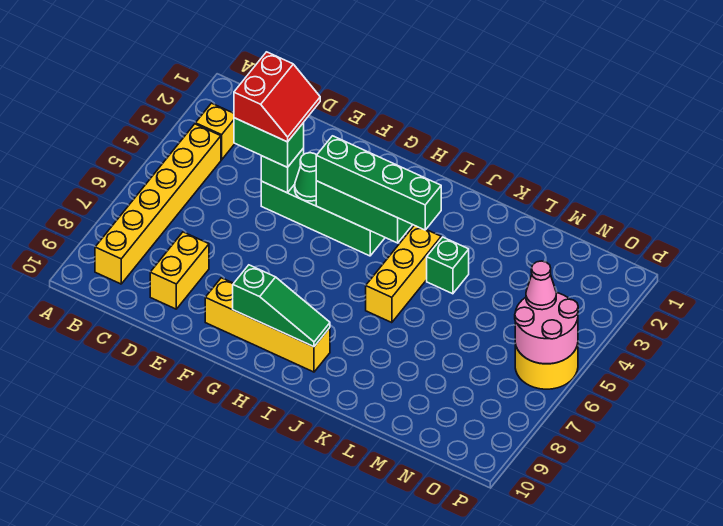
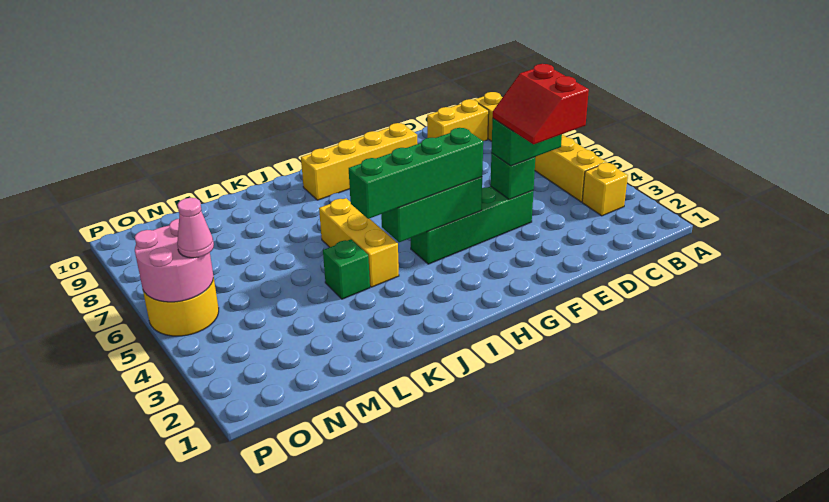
yellow 1x2 brick [150,232,209,309] -> yellow 1x2 brick turned to [427,99,489,141]
green 1x1 cone [295,153,317,201] -> none
green 1x3 slope [233,265,330,347] -> none

